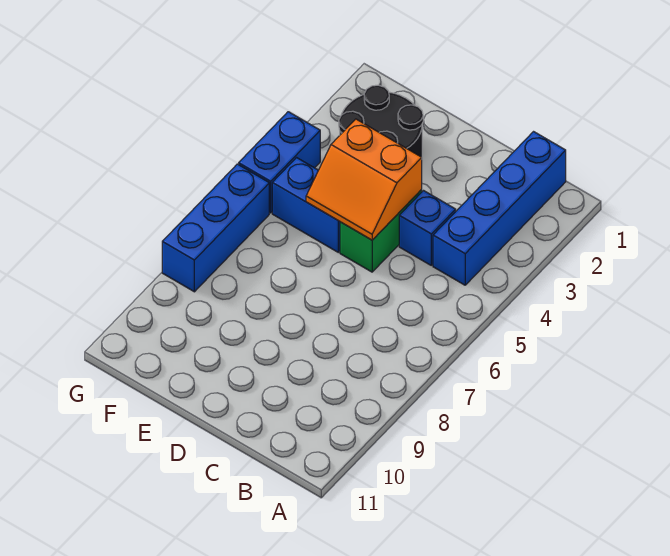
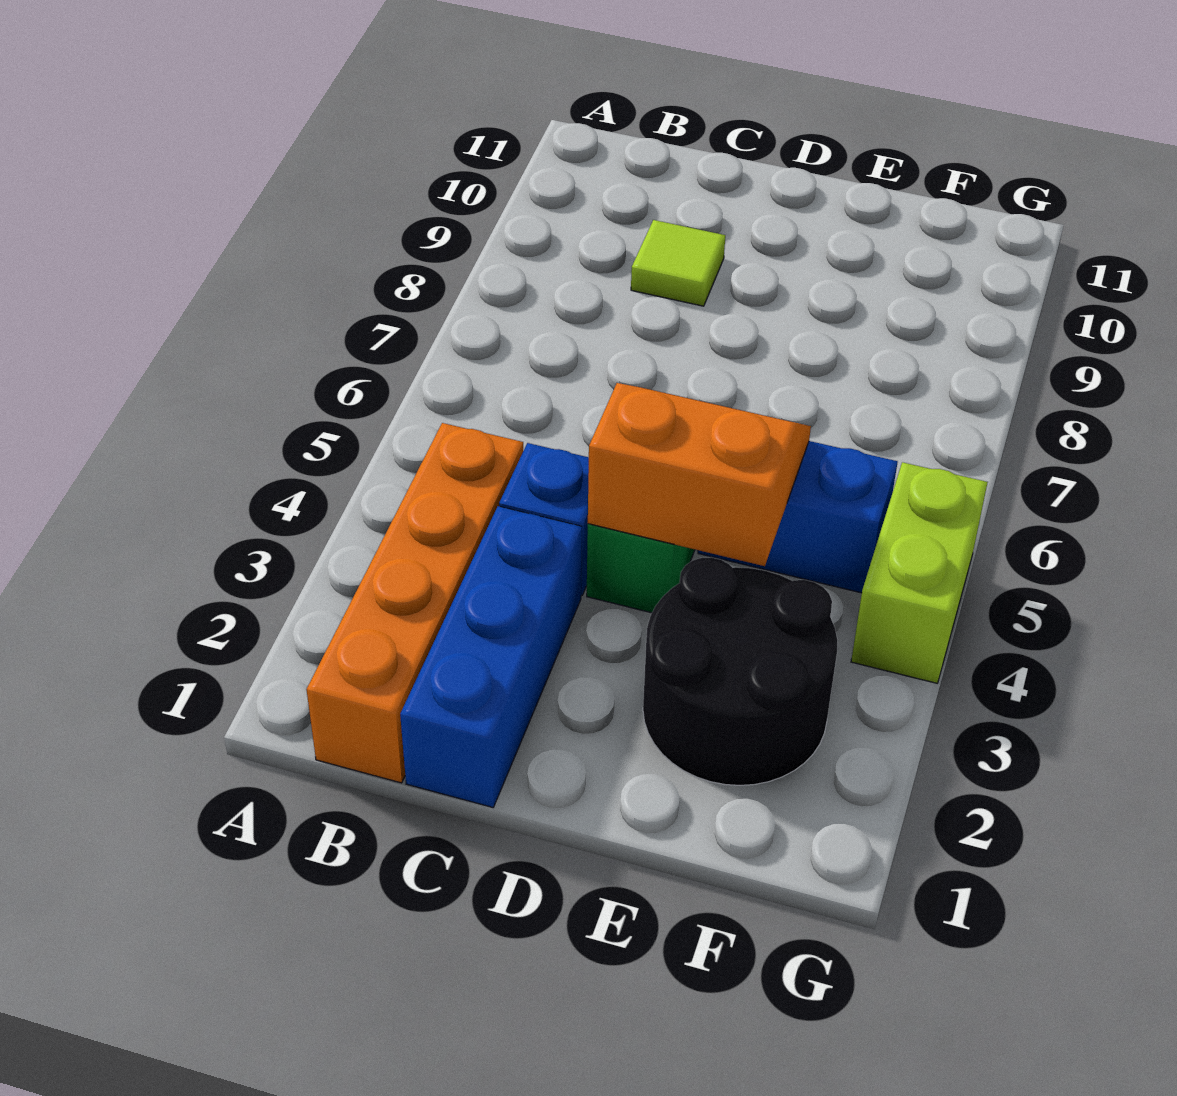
blue 1x4 brick [433,132,566,285] -> orange 1x4 brick [307,423,523,783]
none -> lime 1x1 tile [631,220,725,306]
blue 1x2 brick [239,112,320,213] -> lime 1x2 brick [851,462,988,683]
blue 1x3 brick [162,164,269,292] -> blue 1x3 brick moved to [400,506,582,807]

